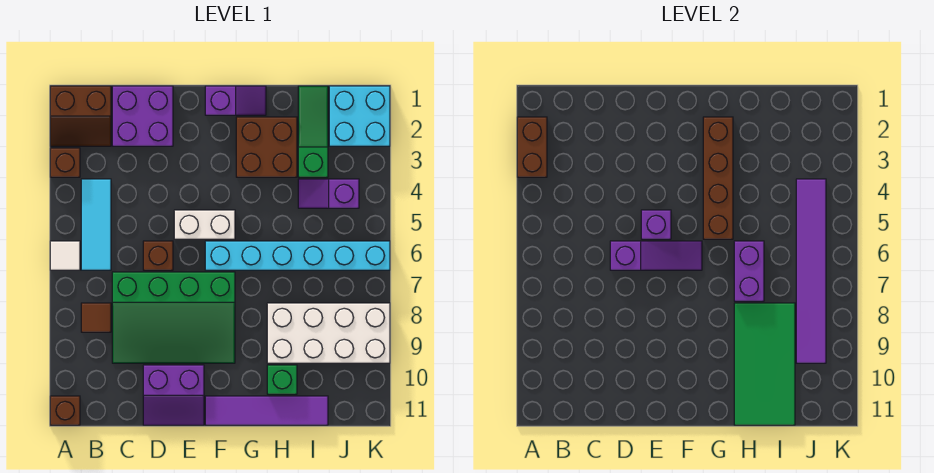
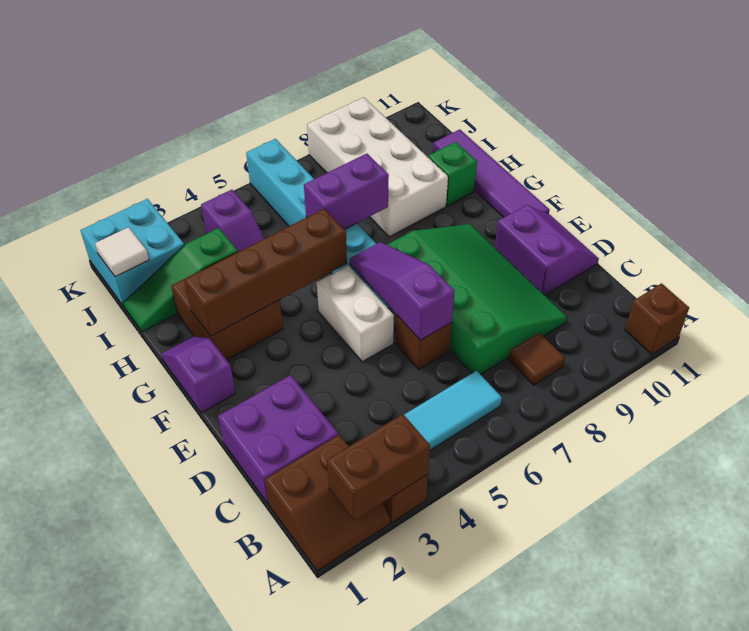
brown 2x2 slope [50,86,111,146] -> brown 2x2 slope turned to [265,435,390,571]
white 1x1 tile [50,241,80,270] -> white 1x1 tile moved to [95,227,149,277]
purple 1x1 brick [641,210,671,239] -> none
green 2x4 tile [734,303,795,425] -> none
purple 1x6 tile [796,179,826,363] -> none

